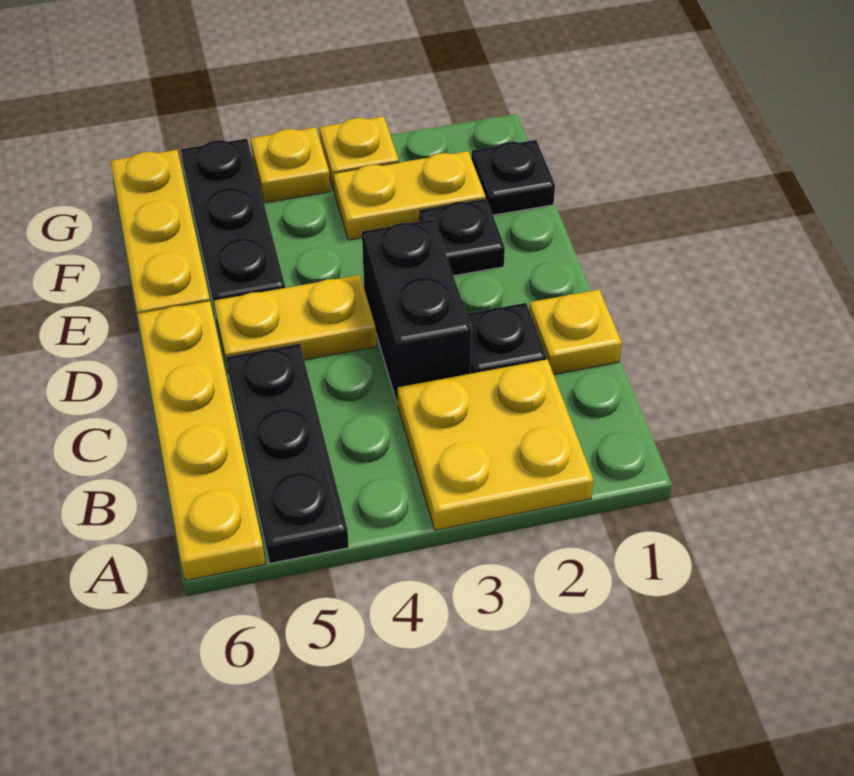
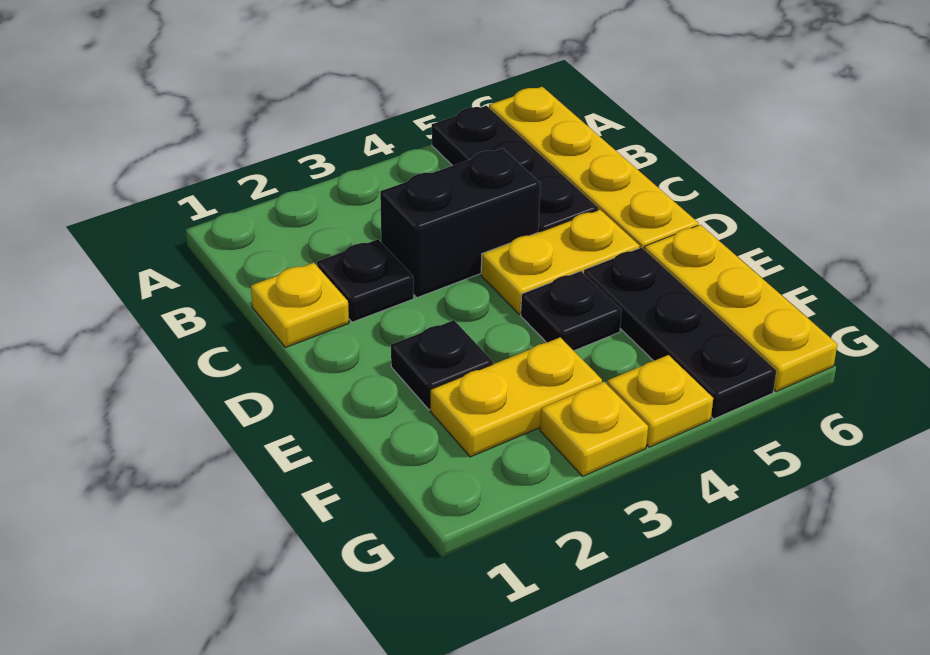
yellow 2x2 plate [398,359,594,530] -> none
black 1x2 brick [362,219,472,404] -> black 1x2 brick turned to [380,148,540,298]
black 1x1 plate [471,140,555,215] -> black 1x1 plate moved to [521,271,622,351]

